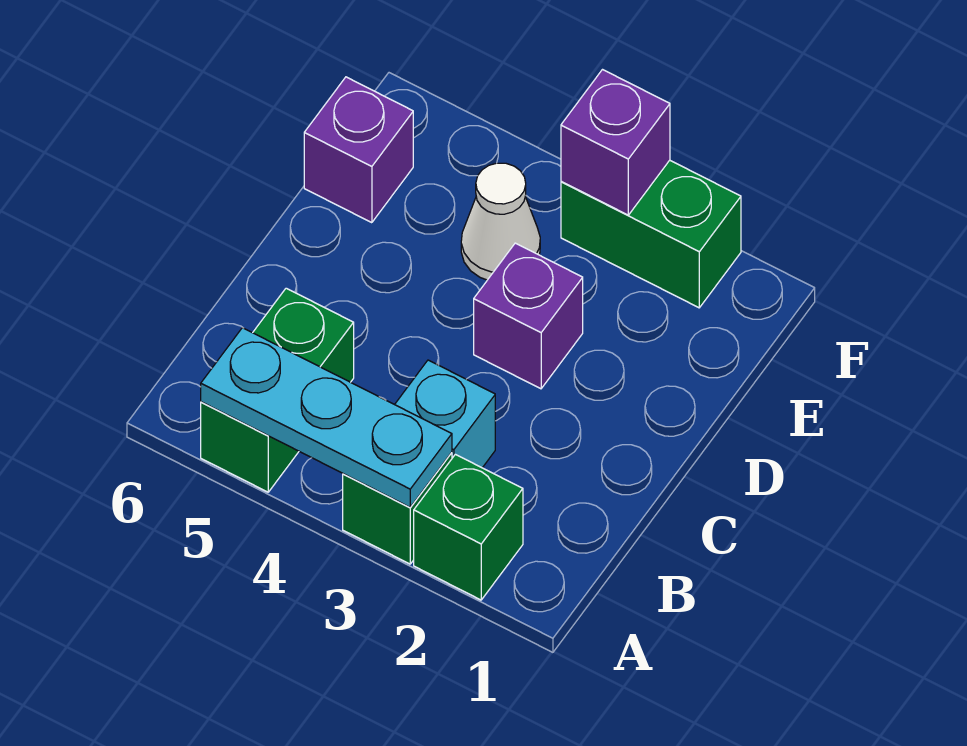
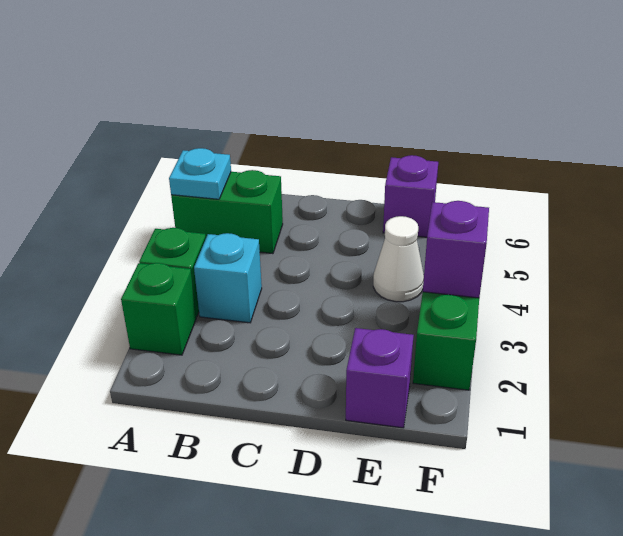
cyan 1x3 plate [201,328,452,507] -> cyan 1x1 plate [169,148,231,199]
purple 1x1 brick [474,243,583,389] -> purple 1x1 brick moved to [346,328,414,428]

